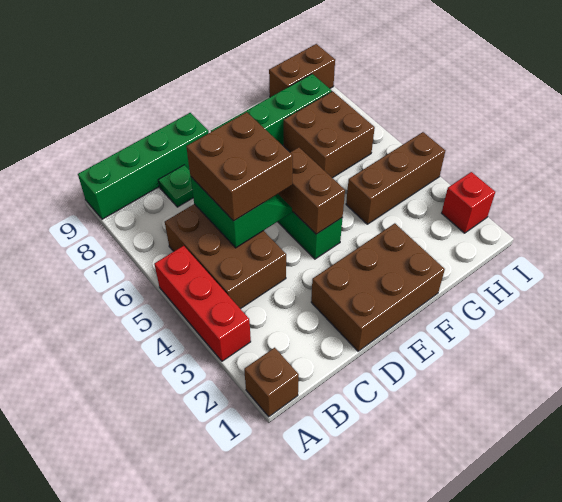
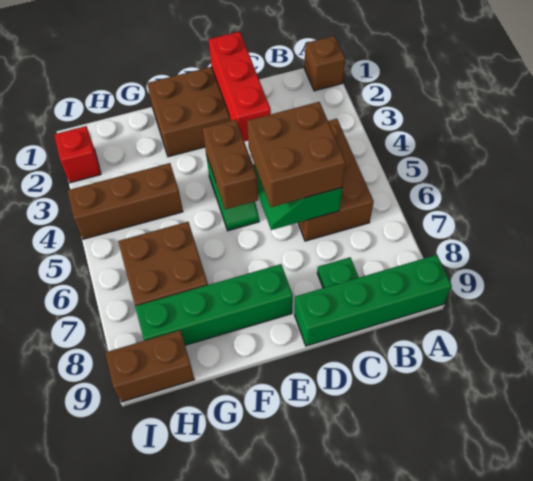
red 1x3 brick [154,246,251,361] -> red 1x3 brick moved to [209,32,271,141]

